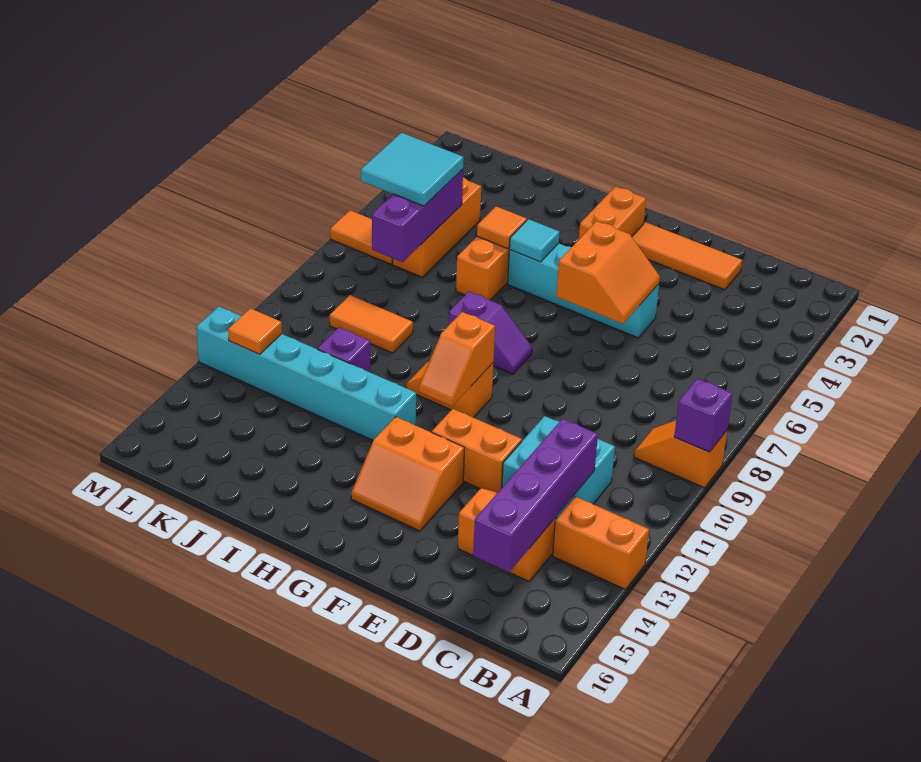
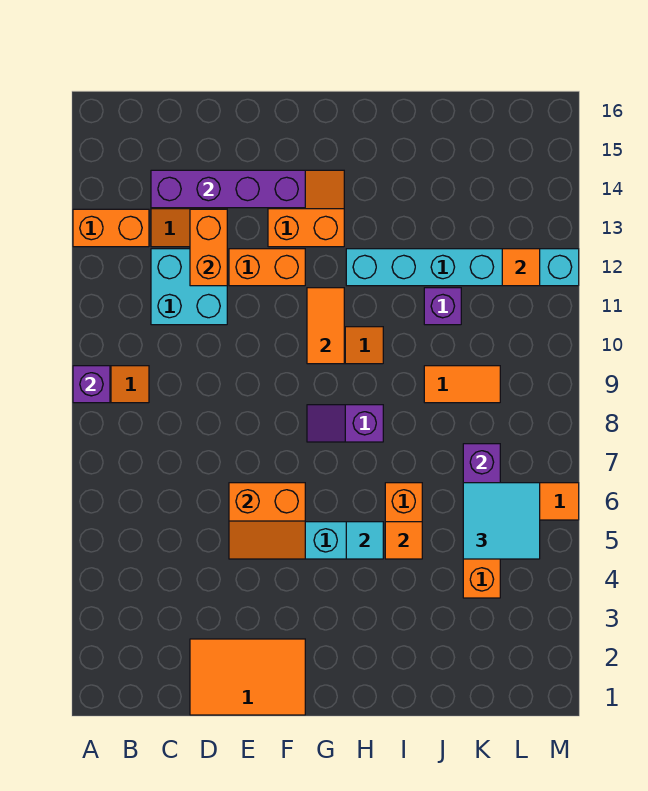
purple 1x4 brick [473,419,598,572] -> purple 1x4 brick turned to [151,170,305,208]
orange 1x3 tile [632,222,742,290] -> orange 2x3 tile [190,639,305,715]
orange 2x2 slope [556,221,660,324] -> orange 2x2 slope turned to [229,483,305,559]
orange 1x2 brick [579,187,646,239] -> orange 1x2 brick moved to [190,209,227,286]
orange 1x2 slope [419,312,495,406] -> orange 1x2 tile [307,288,344,364]

